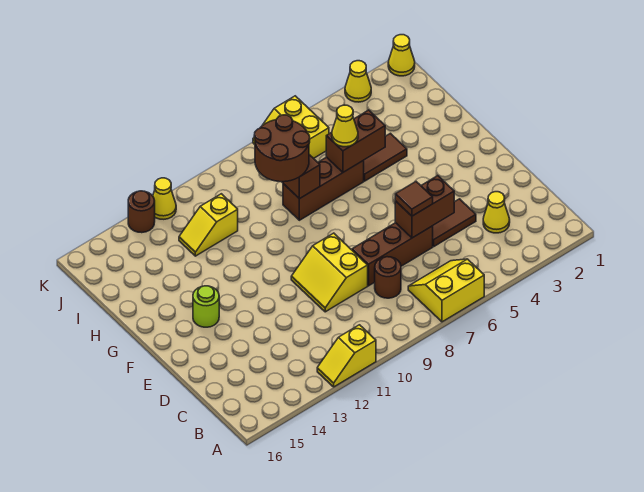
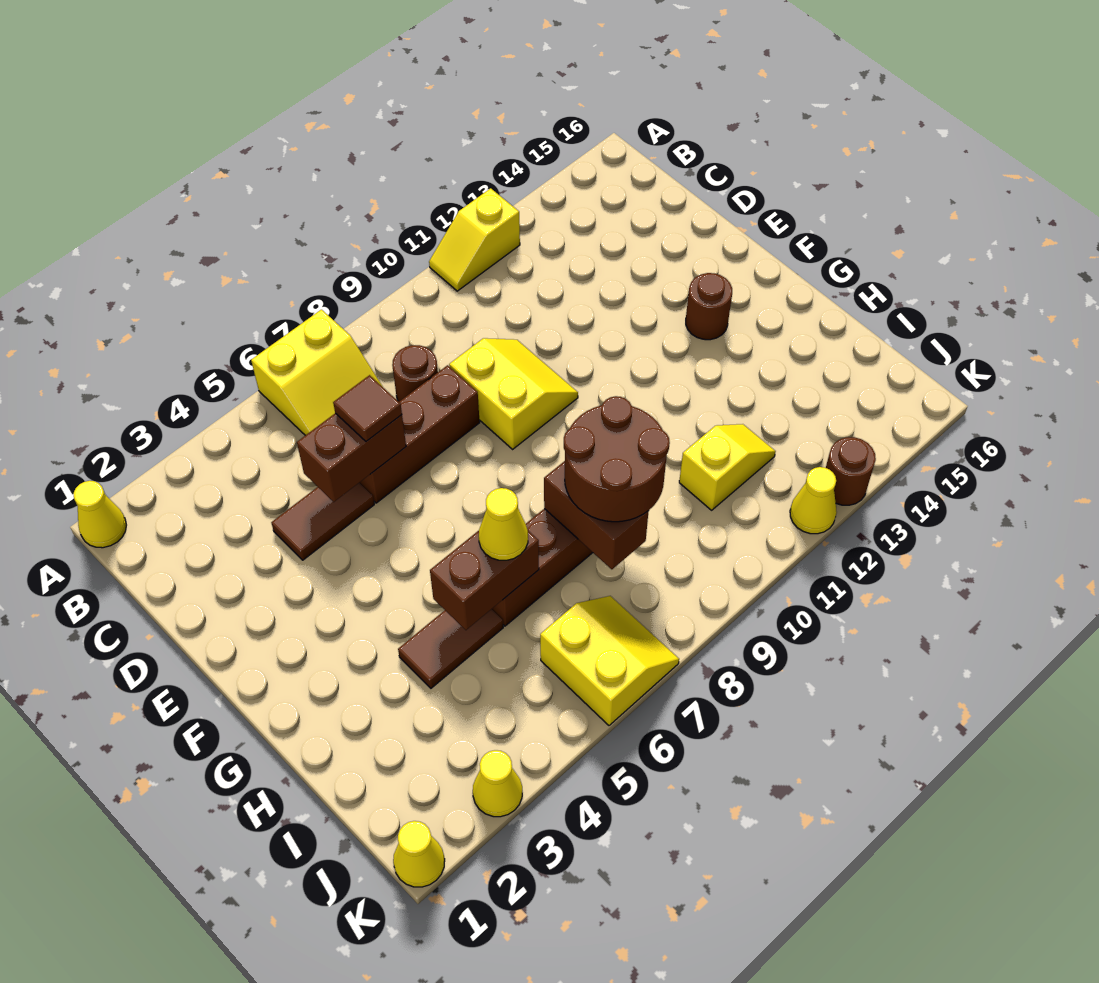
yellow 1x2 slope [317,325,376,387] -> yellow 1x2 slope turned to [429,188,520,291]
yellow 1x1 cone [483,192,510,233] -> yellow 1x1 cone moved to [74,481,126,548]
lime 1x1 round brick [193,286,219,327] -> brown 1x1 round brick [686,273,732,340]

